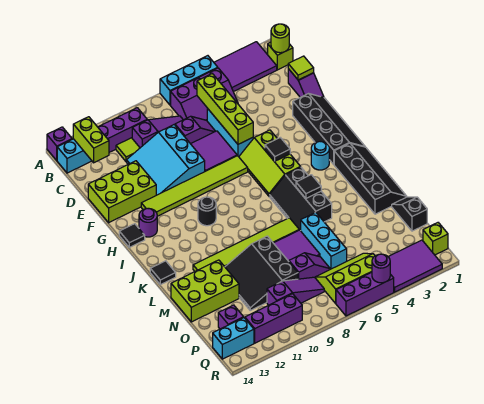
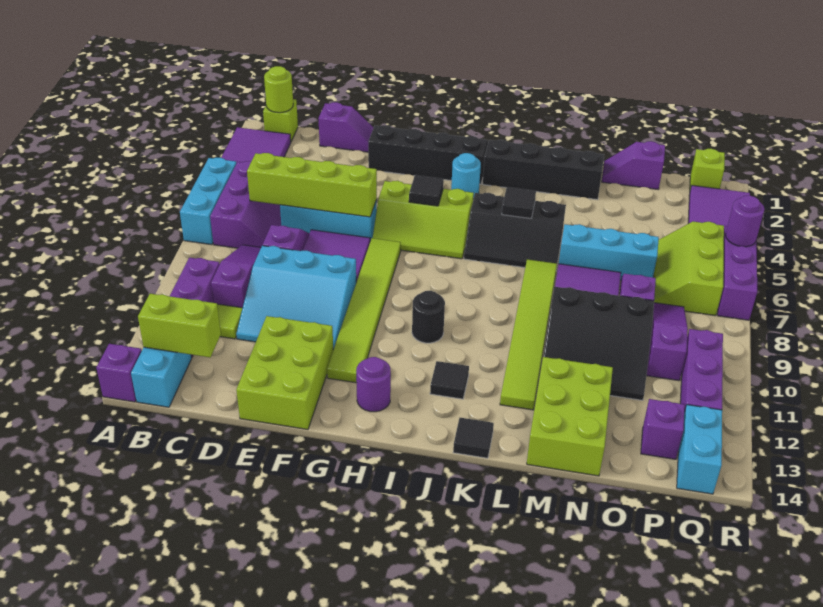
lime 1x1 tile [288,56,314,80] -> none
black 1x1 tile [119,224,145,247] -> black 1x1 tile moved to [430,361,469,399]
black 1x2 slope [392,197,427,231] -> purple 1x2 slope [602,141,665,189]

